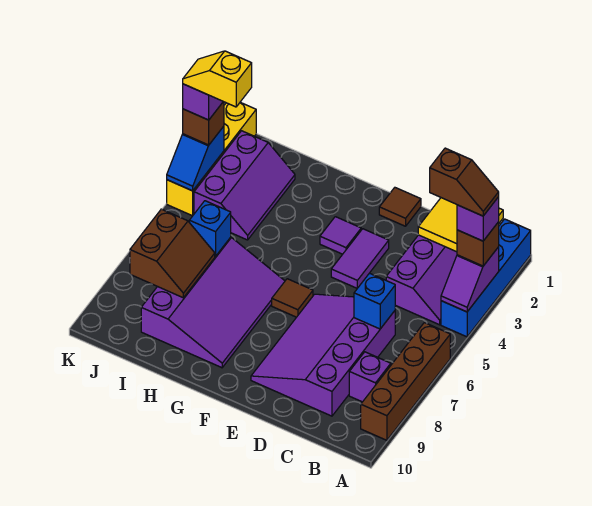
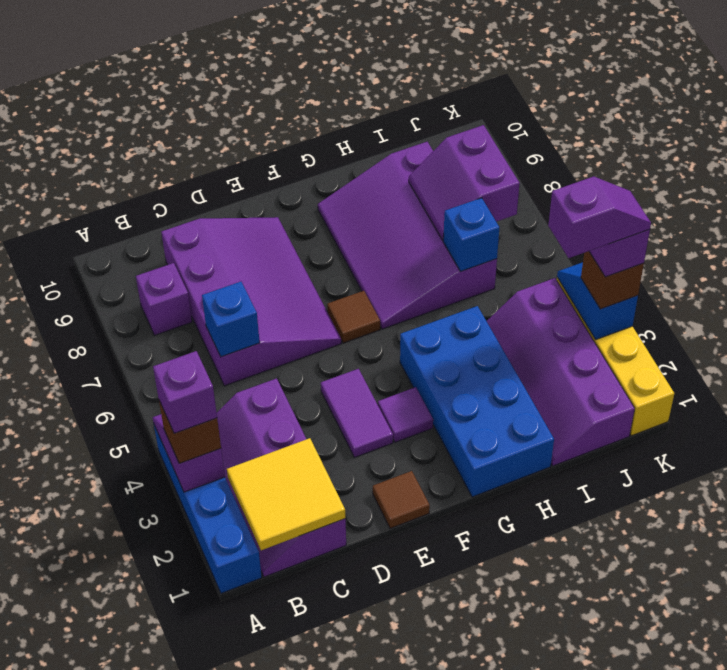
brown 1x2 slope [430,148,499,216] -> none
brown 1x4 brick [361,323,450,440] -> none
none -> blue 2x4 brick [400,306,554,497]
purple 2x3 slope [194,131,295,240] -> purple 2x4 slope [487,278,635,466]
brown 2x2 slope [130,209,215,298] -> purple 2x2 slope [409,125,520,240]
yellow 1x2 slope [183,51,252,107] -> purple 1x2 slope [548,176,651,258]

